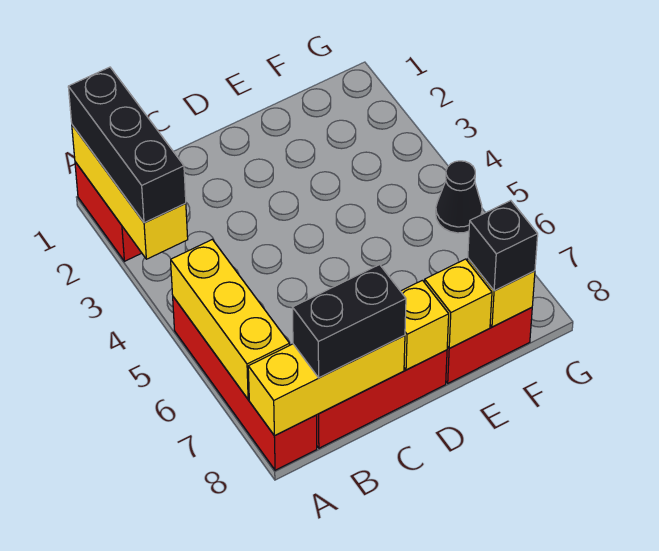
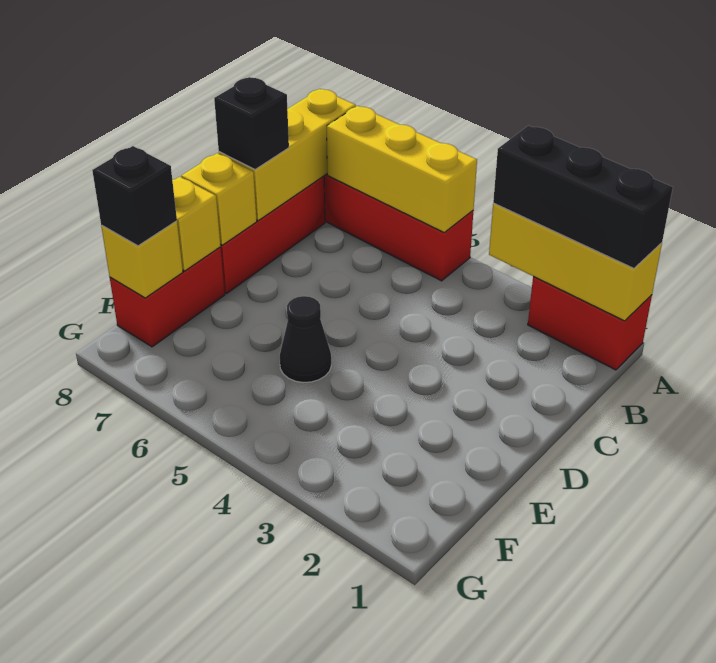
black 1x2 brick [293,265,406,378] -> black 1x1 brick [214,77,289,170]
black 1x1 cone [436,161,482,233] -> black 1x1 cone moved to [280,296,331,383]

